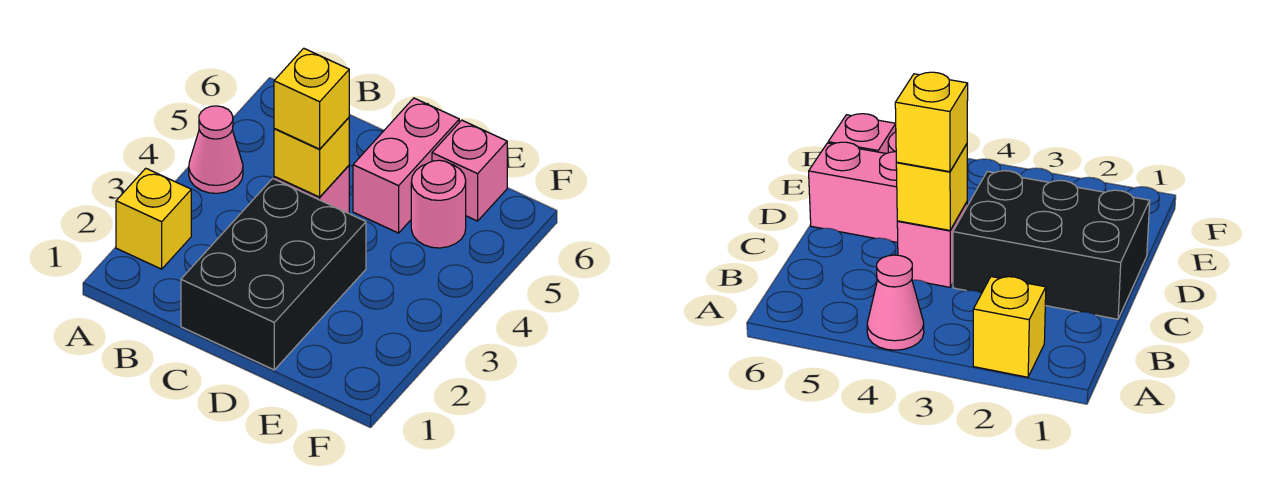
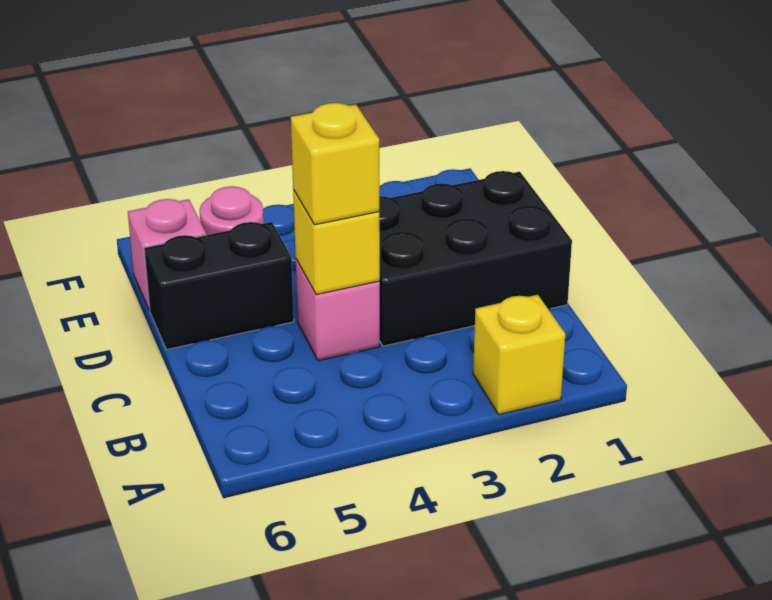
pink 1x1 cone [189,106,243,193] -> none
pink 1x2 brick [353,98,459,233] -> black 1x2 brick [144,222,294,350]

